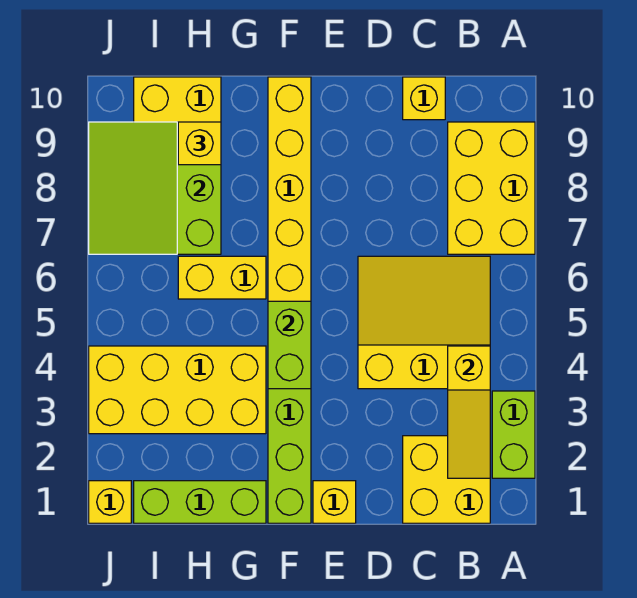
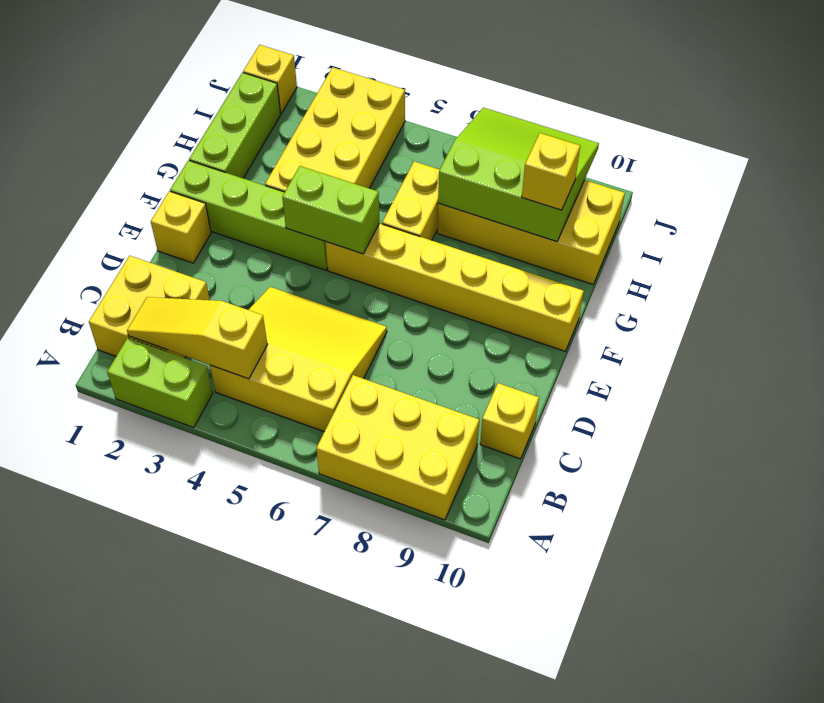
yellow 3x3 slope [358,256,490,389] -> yellow 3x3 slope turned to [210,287,387,432]

